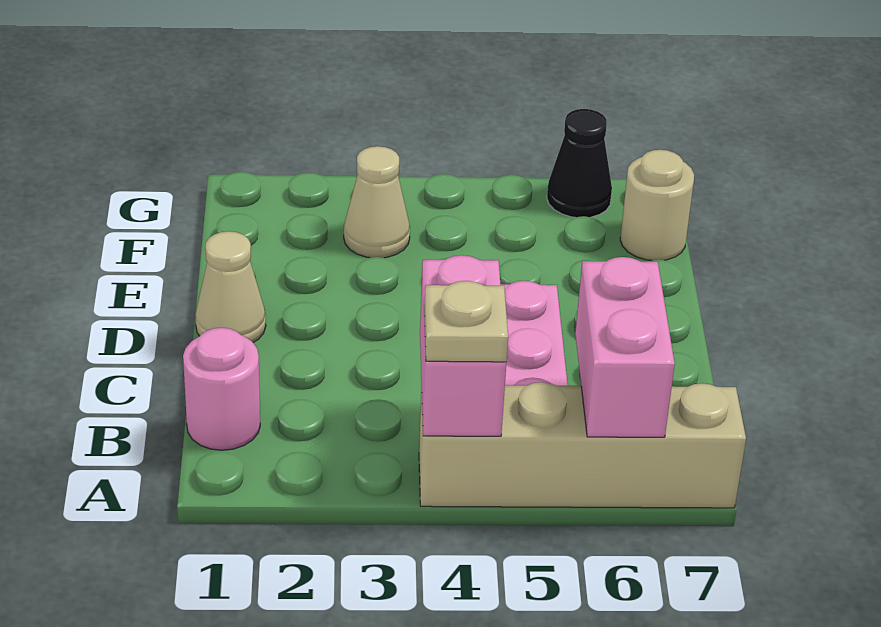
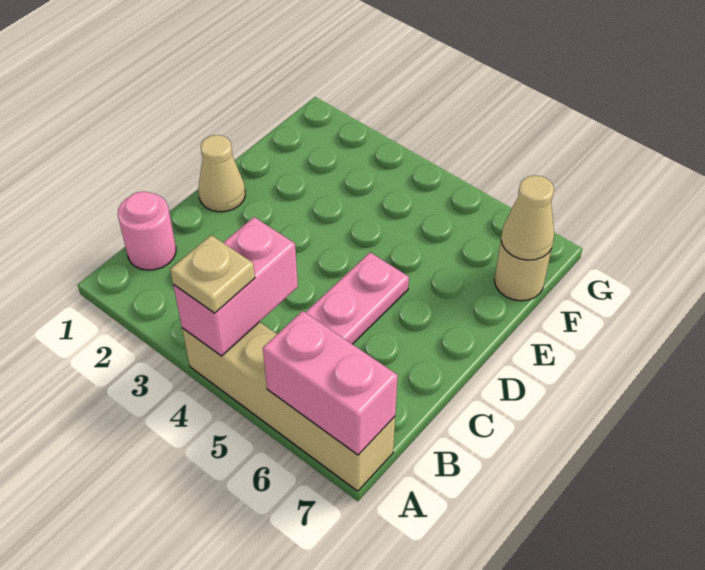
pink 1x2 brick [575,257,675,437] -> pink 1x2 brick turned to [263,311,398,455]
tan 1x1 cone [344,146,410,258] -> tan 1x1 cone moved to [501,175,554,260]
black 1x1 cone [547,109,612,217] -> none

